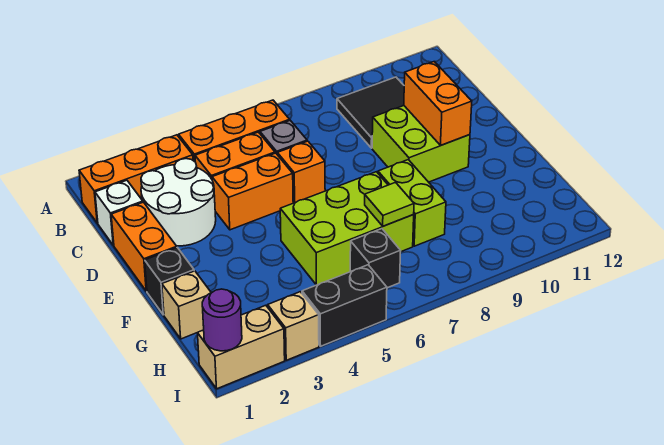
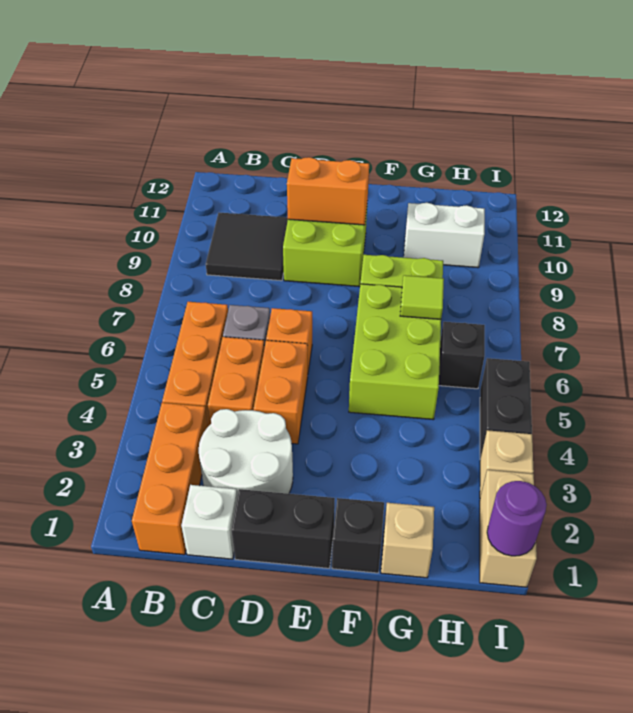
orange 1x2 brick [111,202,177,291] -> black 1x2 brick [232,489,335,568]
none -> white 1x2 brick [404,203,485,268]

